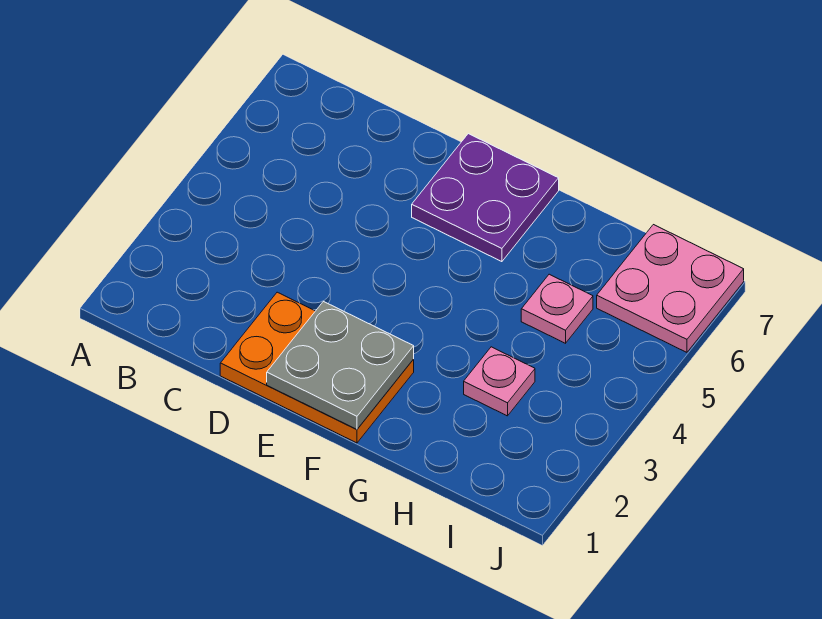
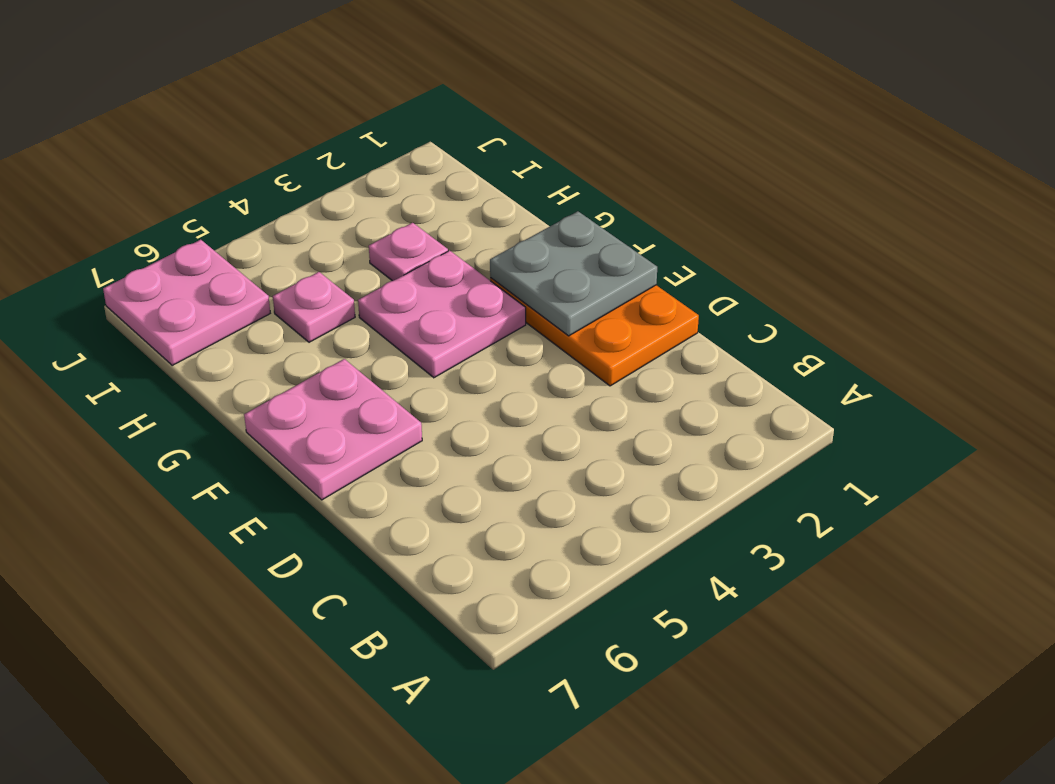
purple 2x2 plate [412,134,559,262] -> pink 2x2 plate [244,359,422,500]
none -> pink 2x2 plate [358,251,526,378]

